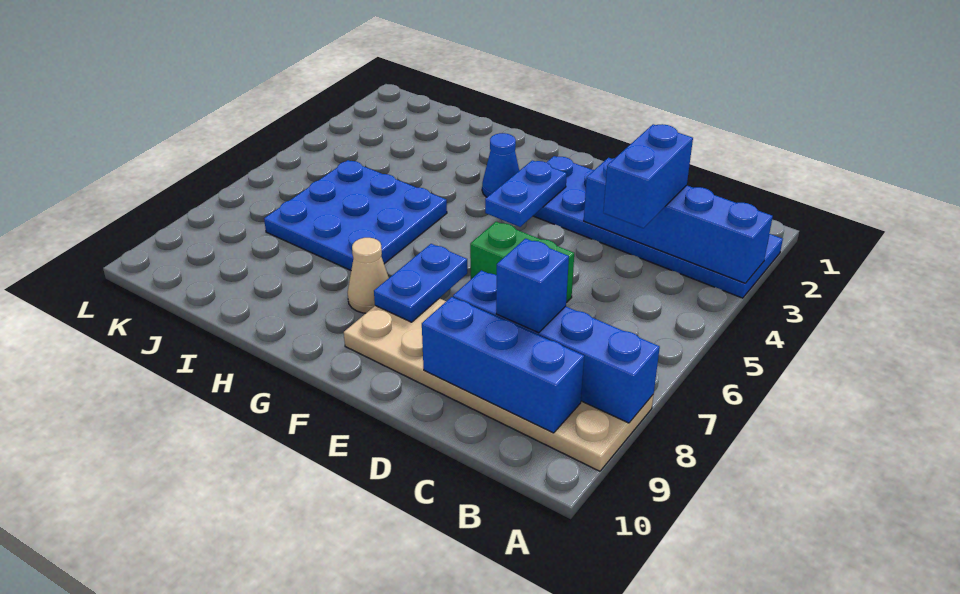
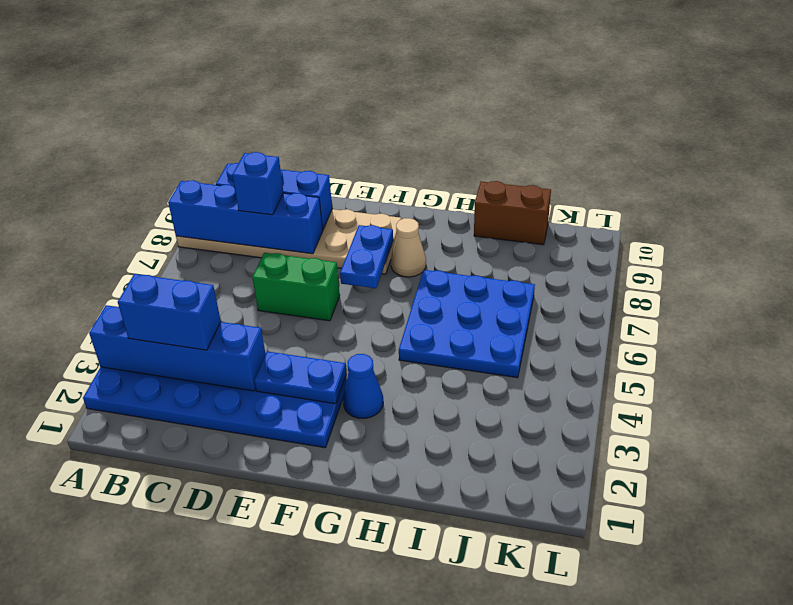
blue 1x2 brick [603,124,693,228] -> blue 1x2 brick turned to [118,274,221,350]
blue 1x2 plate [485,160,567,227] -> blue 1x2 plate turned to [254,351,346,404]
none -> brown 1x2 brick [474,181,551,245]

